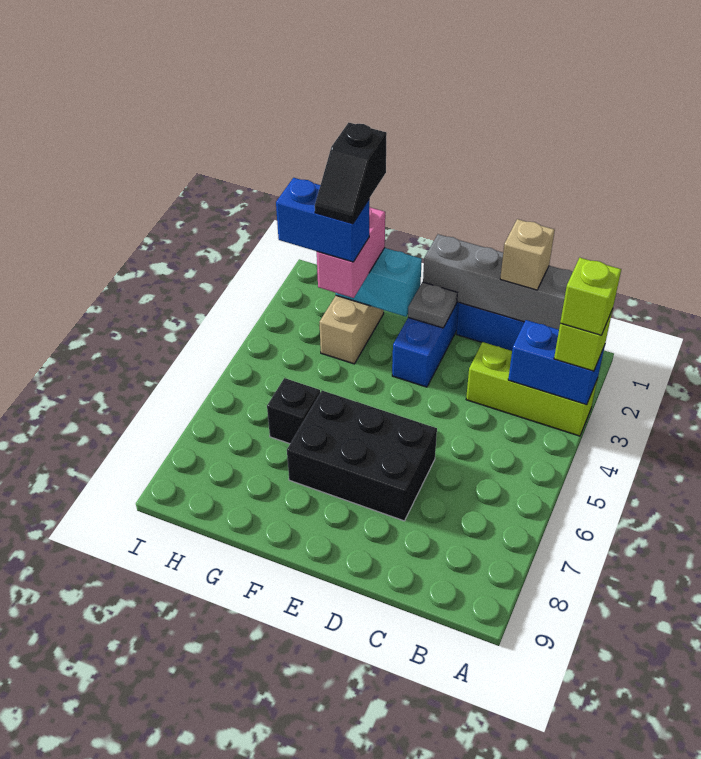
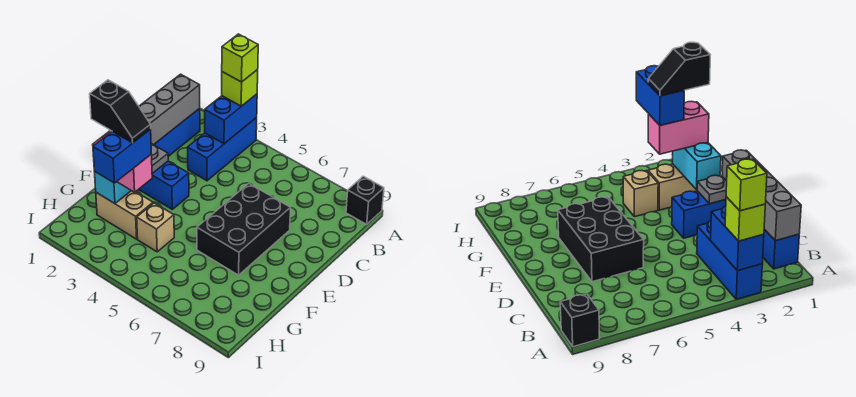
lime 1x3 brick [466,342,597,436] -> blue 1x3 brick [188,118,257,181]
tan 1x1 brick [500,219,555,290] -> tan 1x1 brick moved to [137,203,174,252]
black 1x1 brick [267,378,320,444] -> black 1x1 brick moved to [346,176,384,224]

